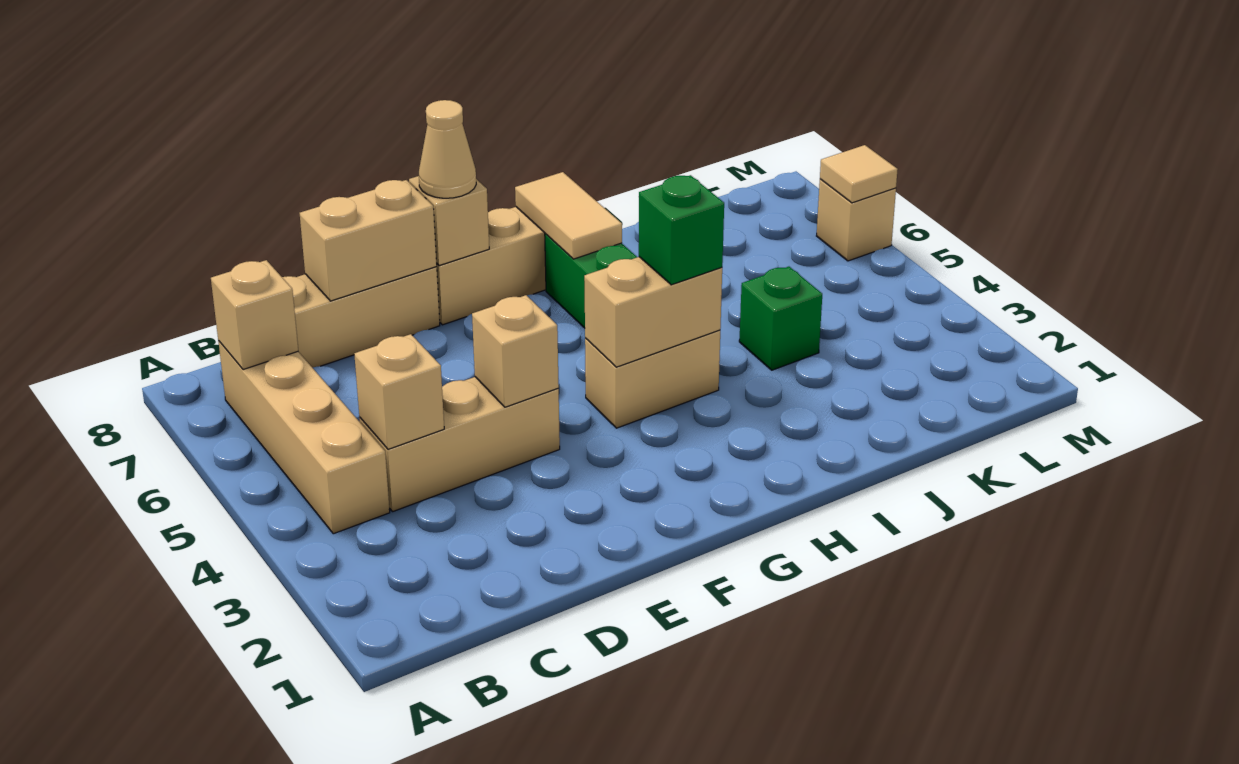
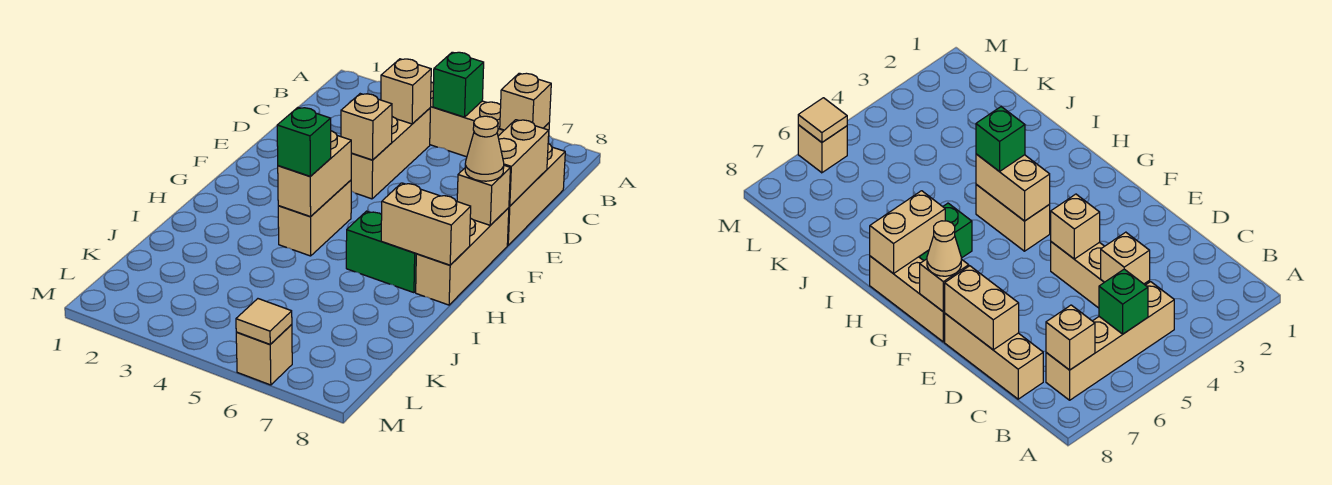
tan 1x2 tile [515,172,622,259] -> tan 1x2 brick [381,183,471,265]
green 1x1 brick [739,267,822,370] -> green 1x1 brick moved to [433,52,484,117]

